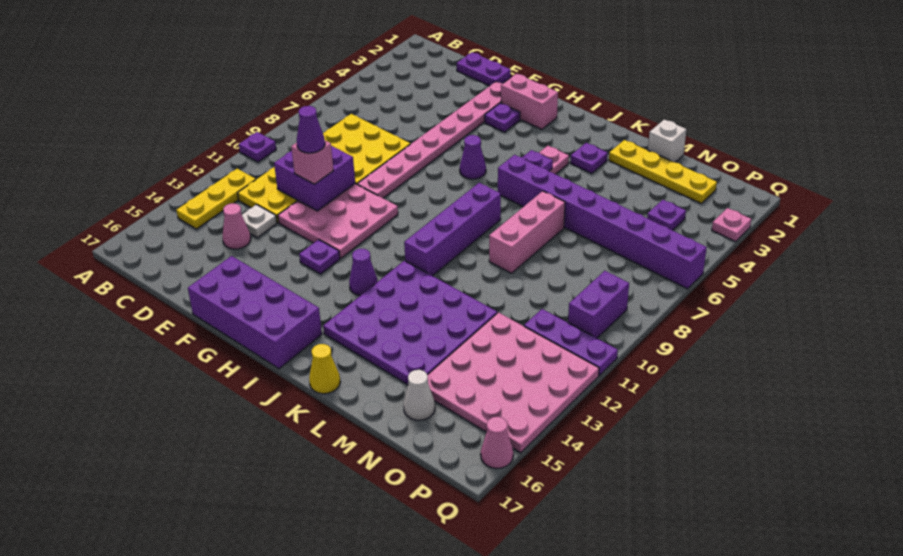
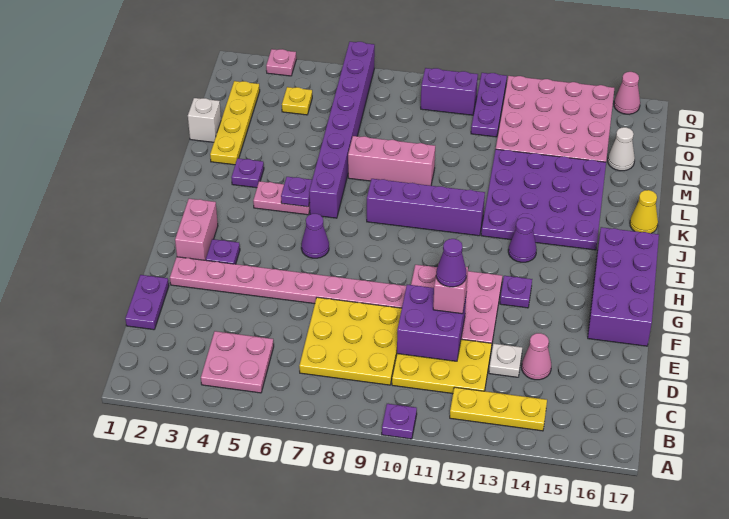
none -> pink 2x2 plate [201,331,274,393]
purple 1x1 plate [647,200,686,230] -> yellow 1x1 plate [282,87,312,115]

